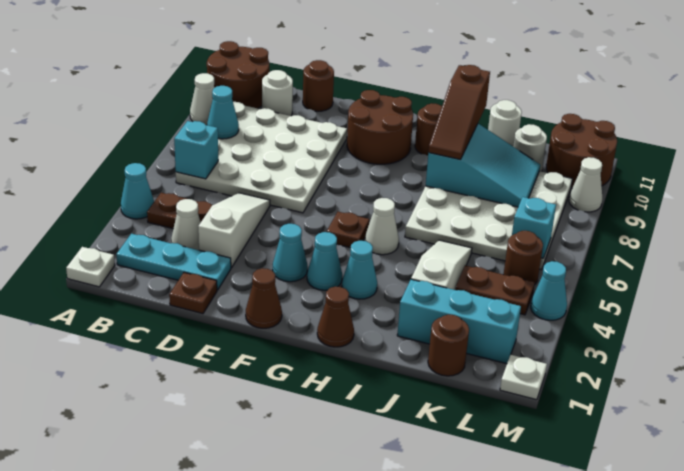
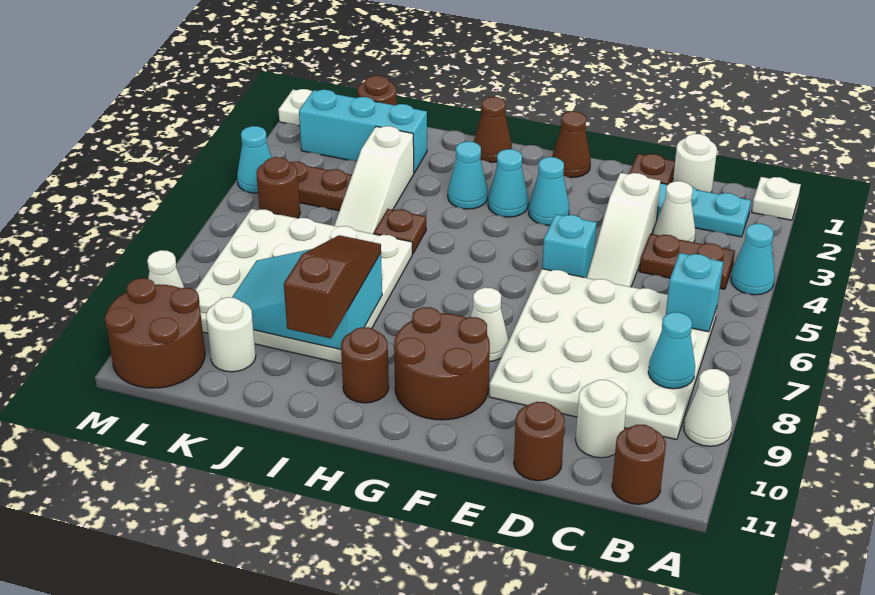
brown 2x2 round brick [207,41,269,108] -> brown 1x1 round brick [612,425,666,504]
brown 1x1 plate [327,212,370,248] -> brown 1x1 plate moved to [373,209,426,254]
white 1x1 cone [365,198,399,255] -> white 1x1 cone moved to [470,288,509,362]
white 1x1 round brick [488,100,522,146] -> white 1x1 round brick moved to [673,134,717,193]
cyan 1x1 brick [512,197,556,258] -> cyan 1x1 brick moved to [542,214,597,278]

